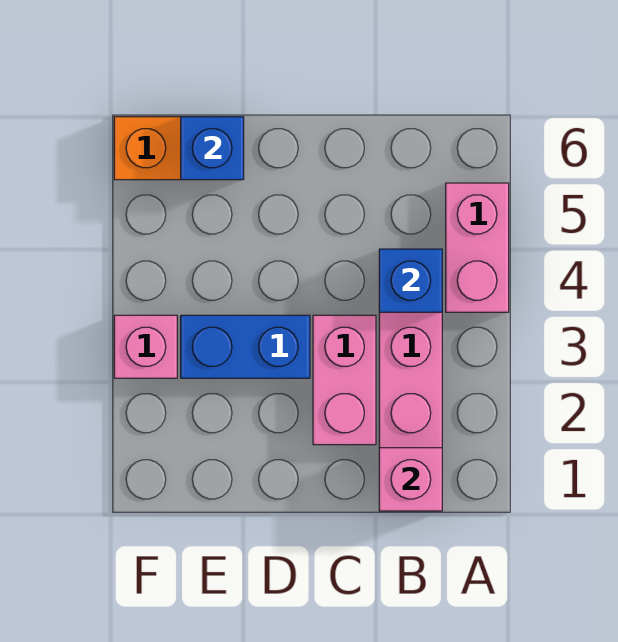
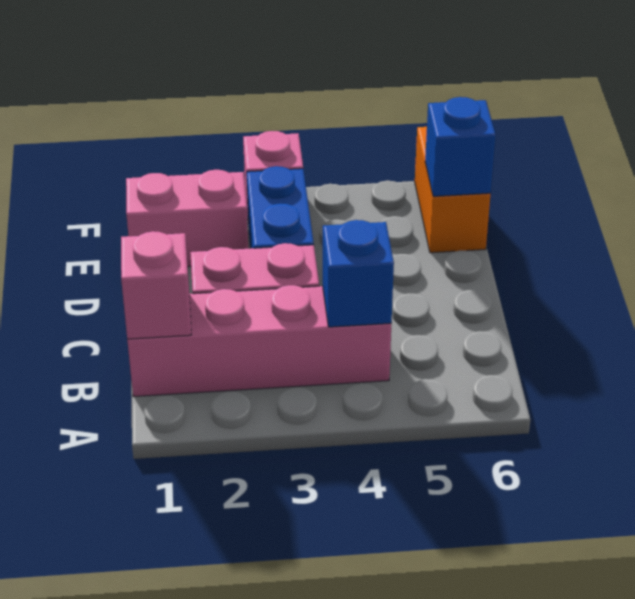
pink 1x2 brick [446,183,509,312] -> pink 1x2 brick moved to [126,170,248,267]

